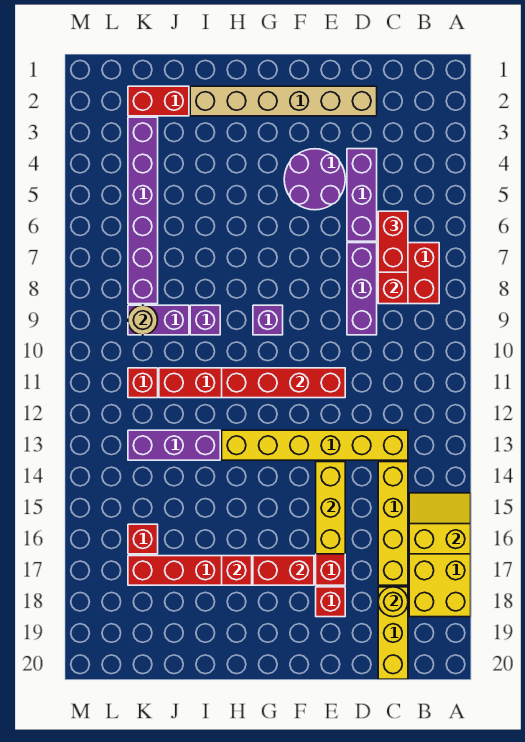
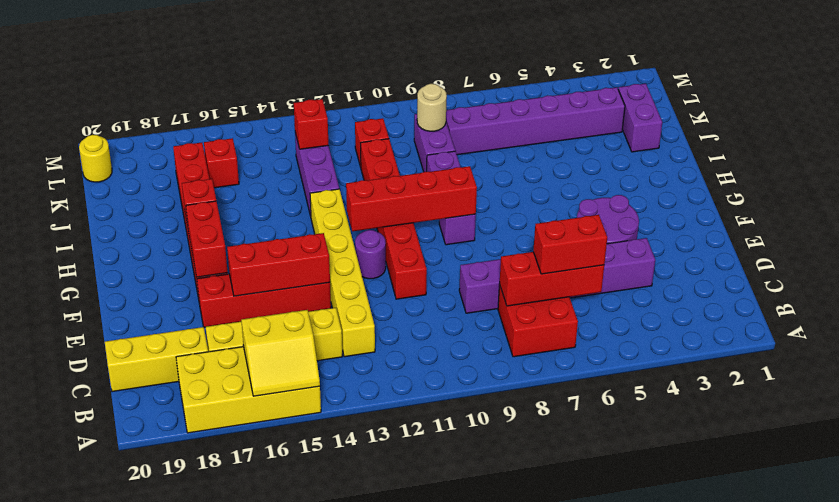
yellow 2x2 slope [409,493,471,554] -> yellow 2x2 slope turned to [241,310,320,396]
yellow 1x1 round brick [378,587,408,617] -> yellow 1x1 round brick moved to [79,135,112,182]
tan 1x6 brick [190,86,377,116] -> none
red 1x4 brick [222,368,345,398] -> red 1x4 brick turned to [346,166,477,231]
yellow 1x3 brick [316,462,345,554] -> red 1x3 brick [227,233,330,296]
red 1x1 brick [316,587,345,617] -> red 1x1 brick moved to [294,99,329,149]
none -> purple 1x1 round brick [355,230,386,279]
red 1x2 brick [128,86,189,116] -> purple 1x2 brick [618,84,662,152]

